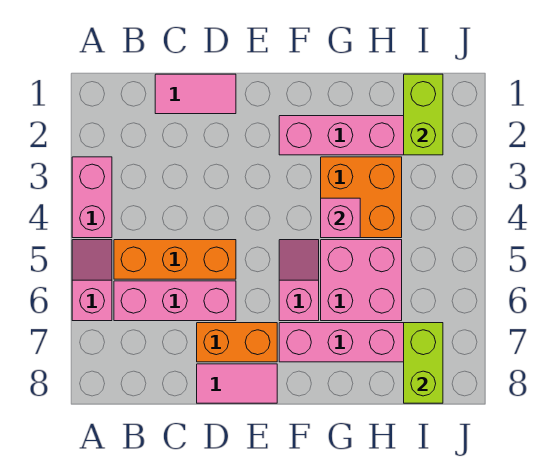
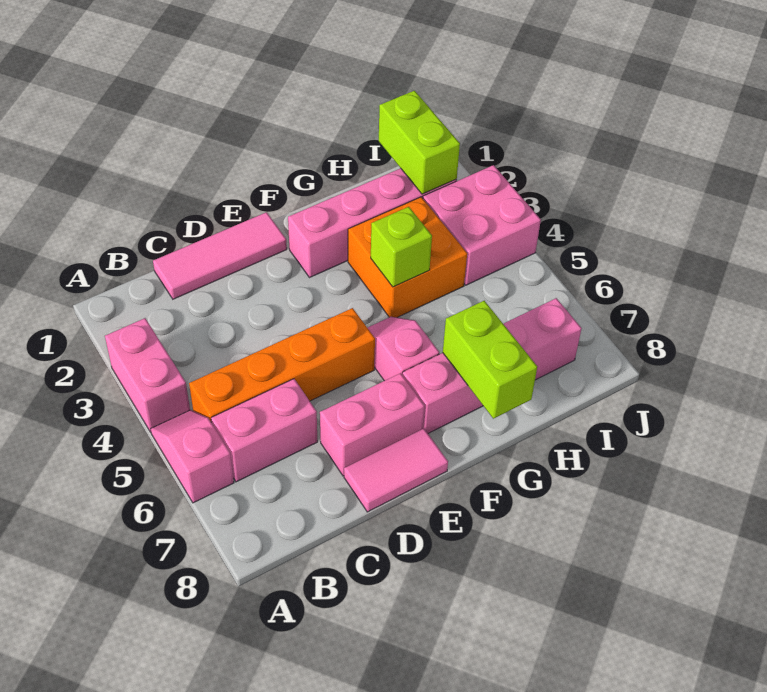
orange 1x3 brick [114,240,236,279] -> orange 1x4 brick [189,308,375,421]
pink 1x3 brick [114,281,236,321] -> pink 1x2 brick [211,379,317,482]
pink 1x2 tile [155,74,236,114] -> pink 1x3 tile [153,212,287,299]
orange 1x2 brick [197,323,277,362] -> pink 1x2 brick [320,373,424,476]
pink 1x1 brick [321,198,360,238] -> lime 1x1 brick [371,207,432,287]
pink 2x2 brick [321,240,402,321] -> pink 2x2 brick moved to [423,165,541,285]
lime 1x2 brick [404,323,443,403] -> lime 1x2 brick moved to [443,301,537,419]

